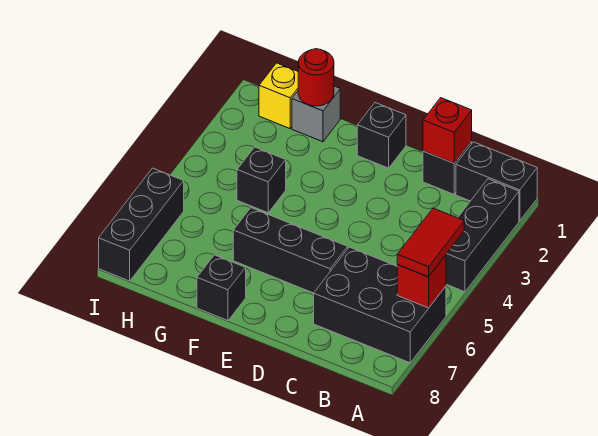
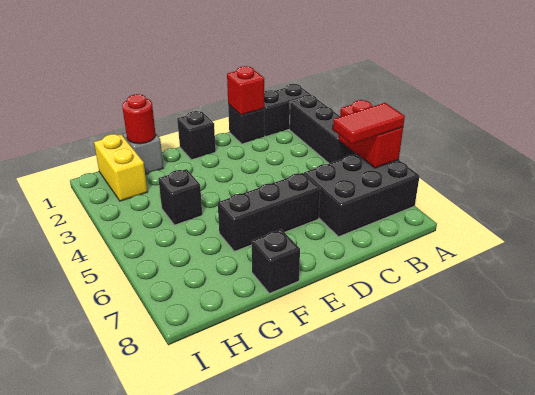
red 1x2 tile [397,208,464,277] -> red 1x2 tile turned to [333,103,405,144]
red 1x1 brick [397,255,446,308] -> red 1x2 brick [338,100,403,168]
yellow 1x1 brick [259,63,298,128] -> yellow 1x2 brick [94,134,147,201]
black 1x3 brick [99,168,184,281] -> none

